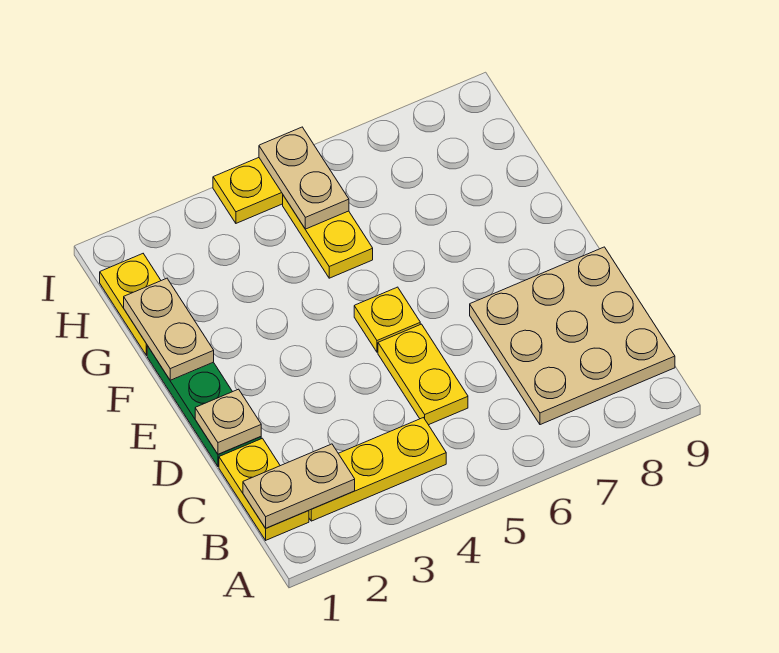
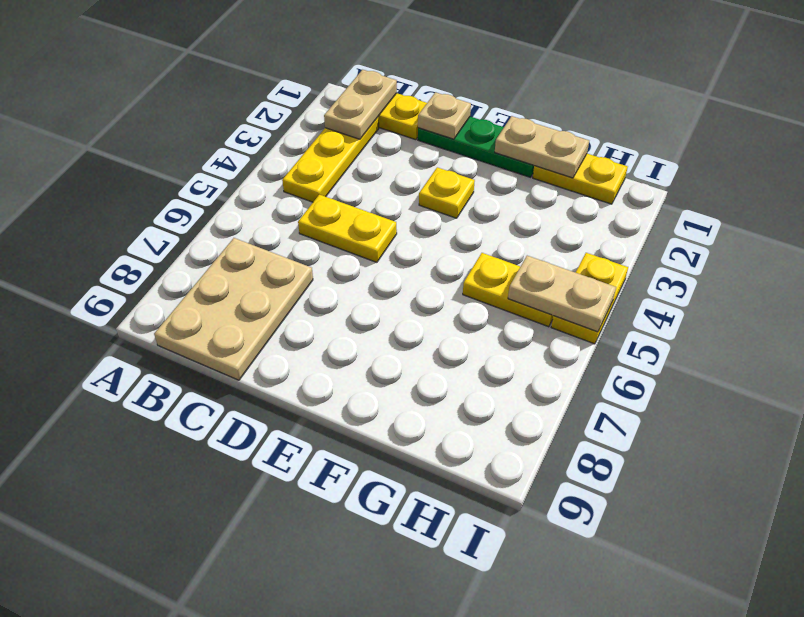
tan 3x3 plate [470,247,675,425] -> tan 2x3 plate [154,238,313,380]
yellow 1x1 plate [354,287,420,352] -> yellow 1x1 plate moved to [419,167,475,218]

